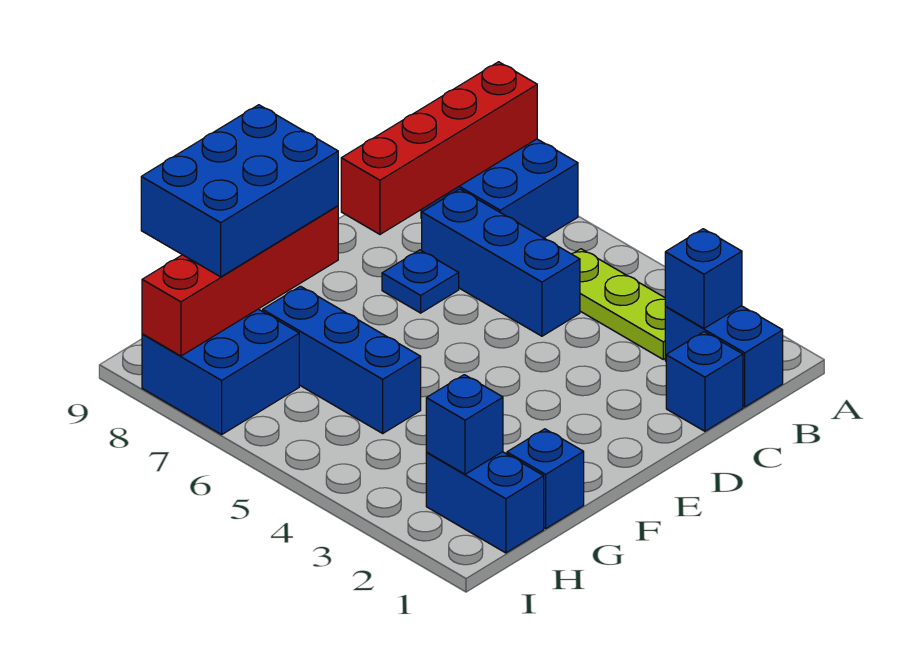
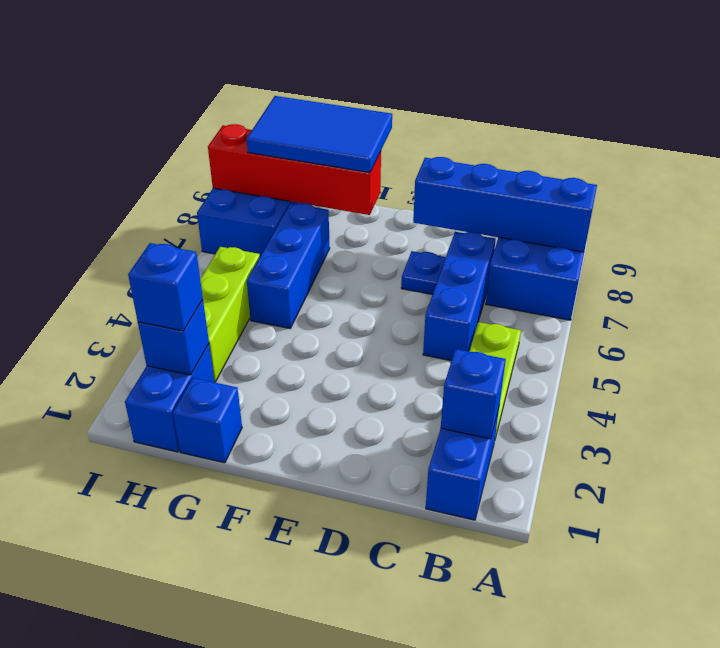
red 1x4 brick [341,62,537,234] -> blue 1x4 brick [413,157,597,252]
blue 1x1 brick [666,332,743,431] -> blue 1x1 brick moved to [128,243,203,331]
blue 2x3 brick [141,105,338,277] -> blue 2x3 tile [247,96,392,173]
none -> lime 1x3 brick [200,247,260,382]

